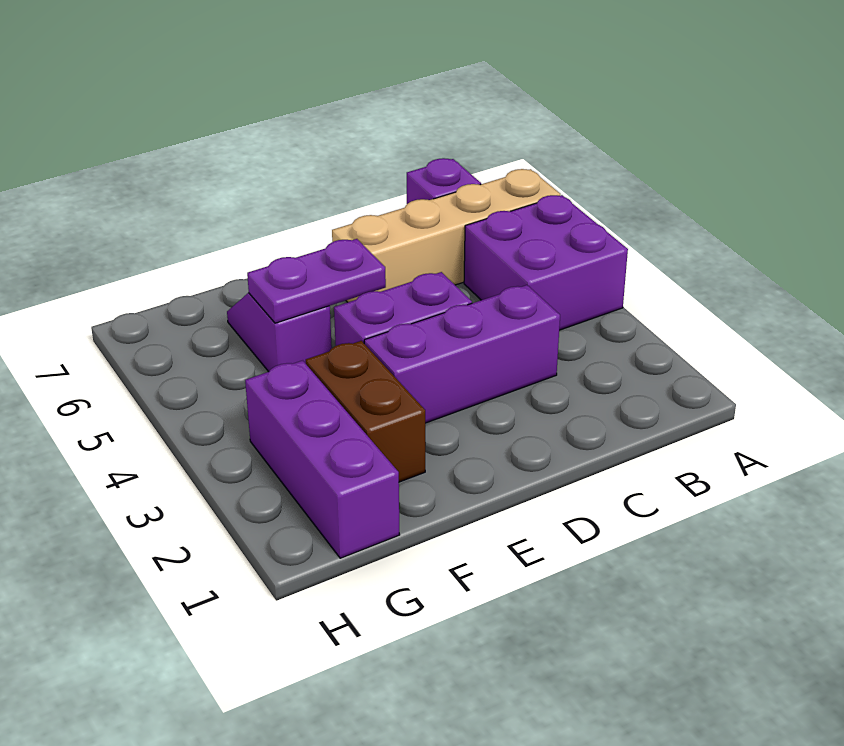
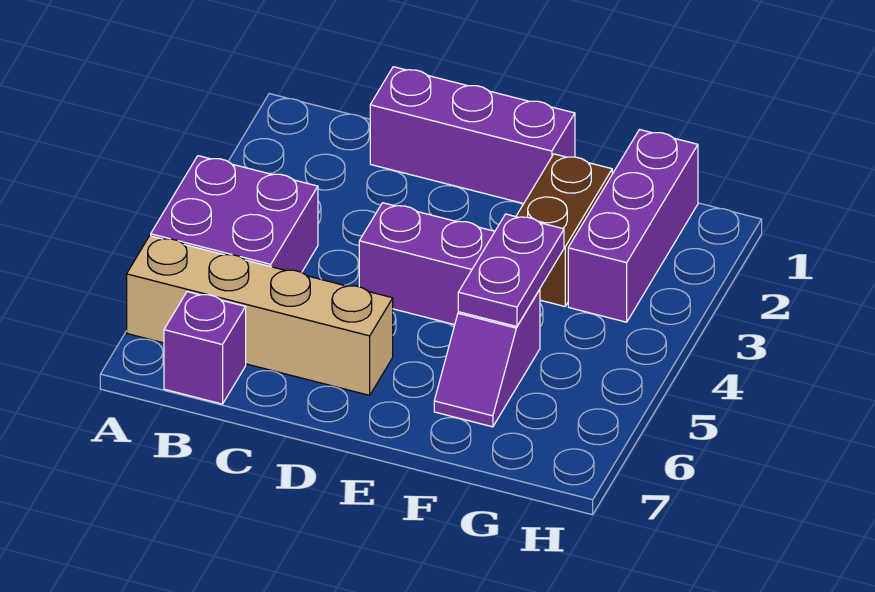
purple 1x3 brick [364,285,560,423] -> purple 1x3 brick moved to [370,67,575,204]
purple 1x2 plate [247,239,386,323] -> purple 1x2 plate turned to [458,214,564,327]

